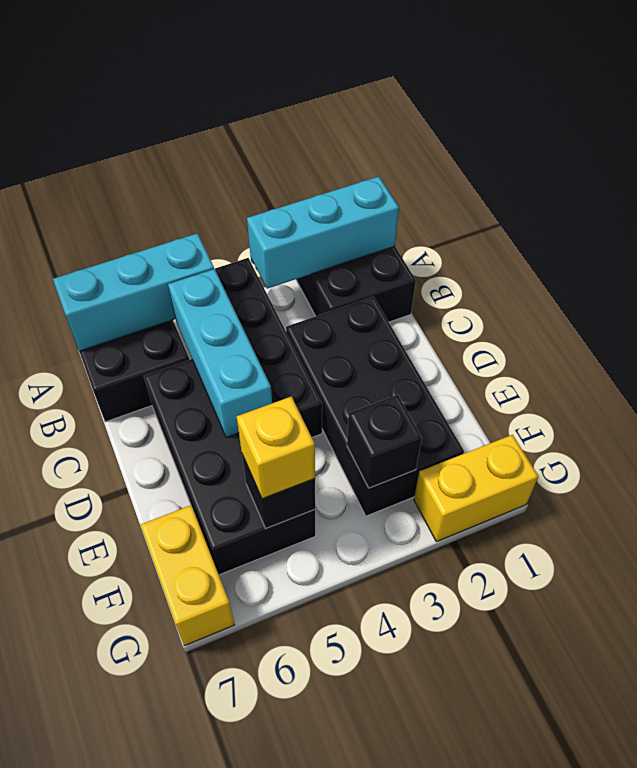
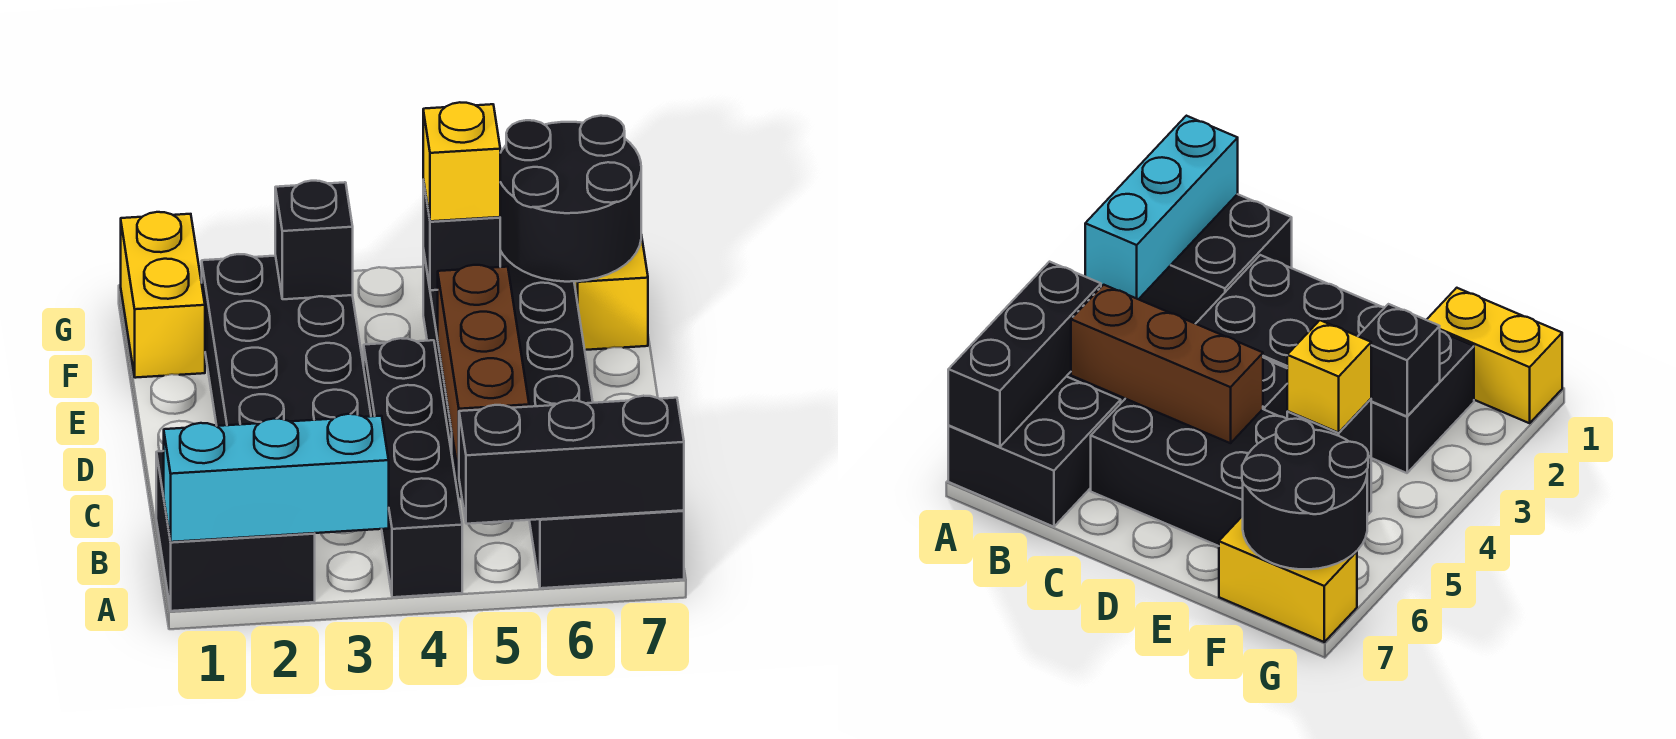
cyan 1x3 brick [53,233,214,351] -> black 1x3 brick [459,396,684,524]
cyan 1x3 brick [168,269,272,438] -> brown 1x3 brick [438,265,529,475]
none -> black 2x2 round brick [500,116,641,282]
yellow 1x2 brick [414,435,538,542] -> yellow 1x2 brick turned to [121,212,205,378]

